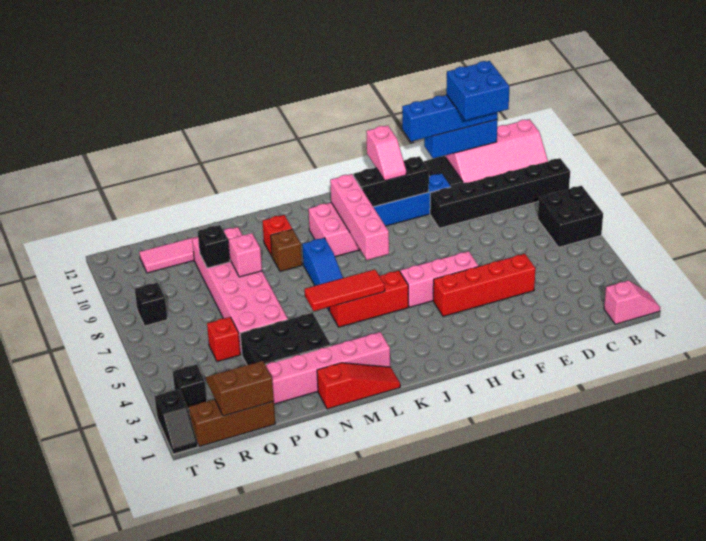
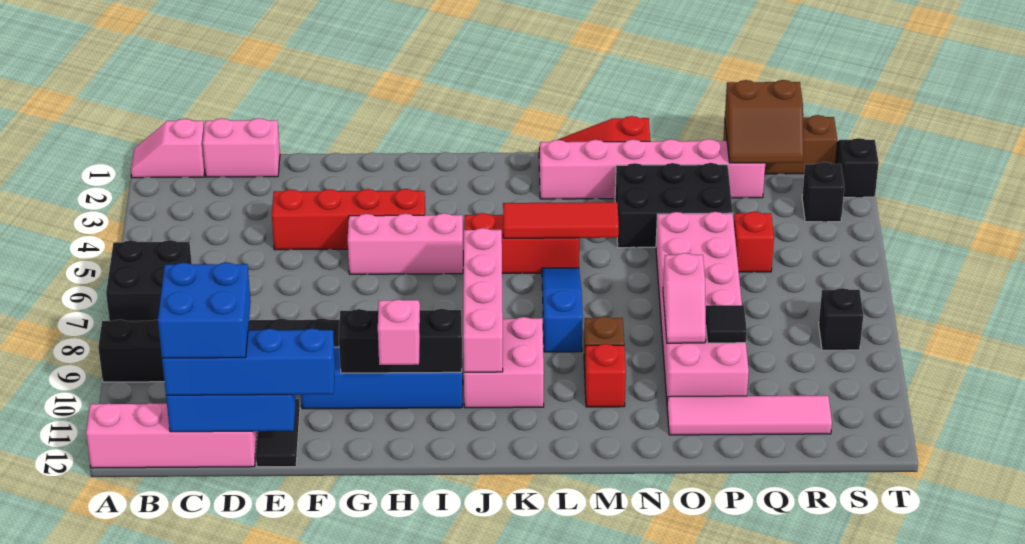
none -> pink 1x2 brick [203,118,280,177]
black 1x1 brick [198,225,230,268] -> black 1x1 tile [706,305,747,343]

